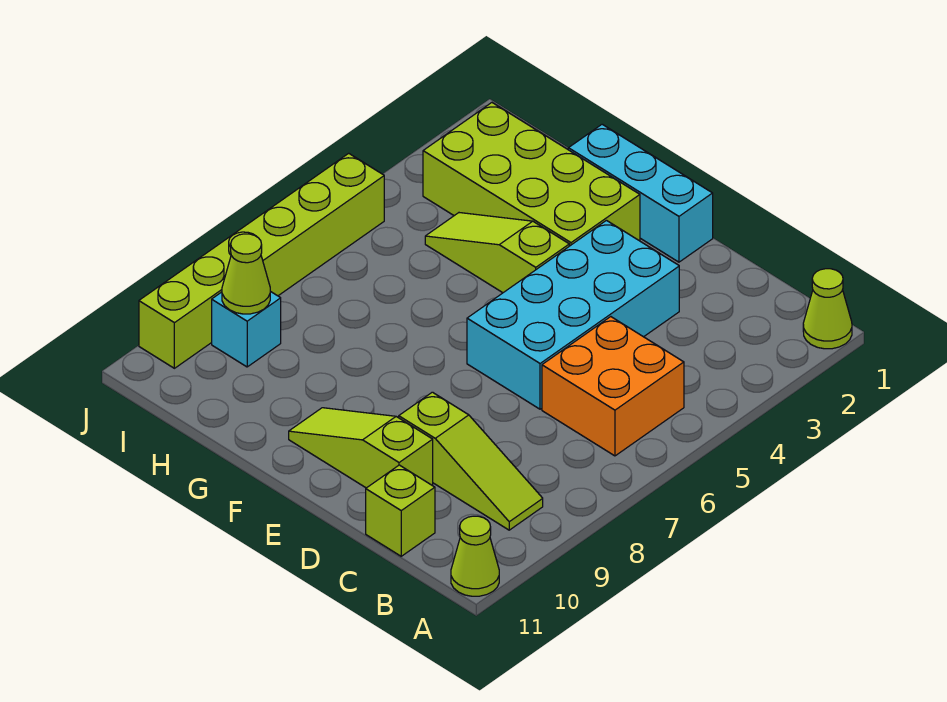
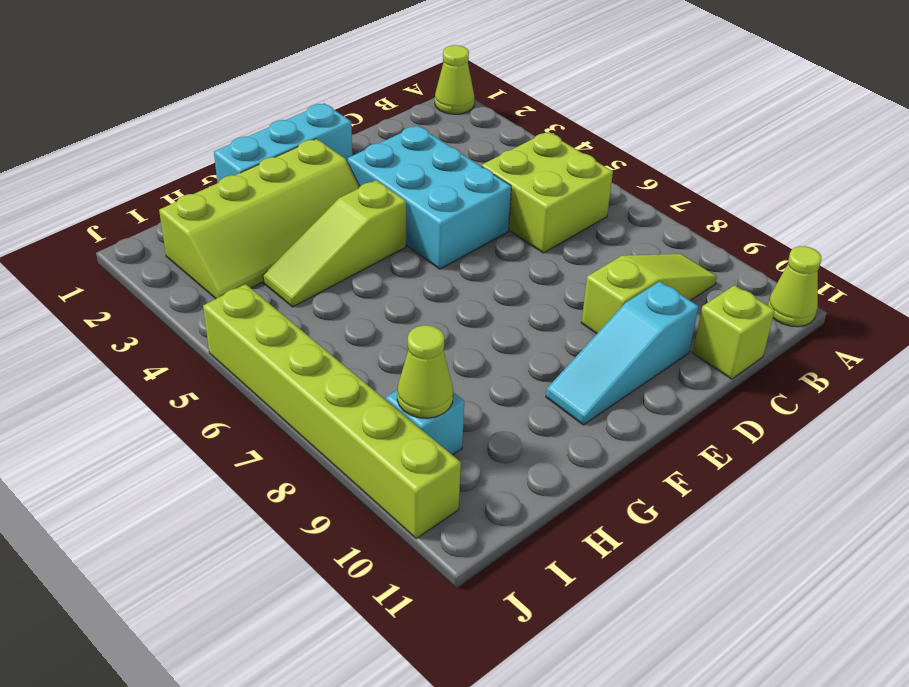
orange 2x2 brick [542,317,684,456] -> lime 2x2 brick [482,132,613,253]
cyan 2x4 brick [467,220,679,409] -> cyan 2x3 brick [348,125,511,269]
lime 1x3 slope [289,408,433,488] -> cyan 1x3 slope [546,281,698,425]
lime 2x4 brick [423,103,640,246] -> lime 2x4 slope [159,139,360,299]

